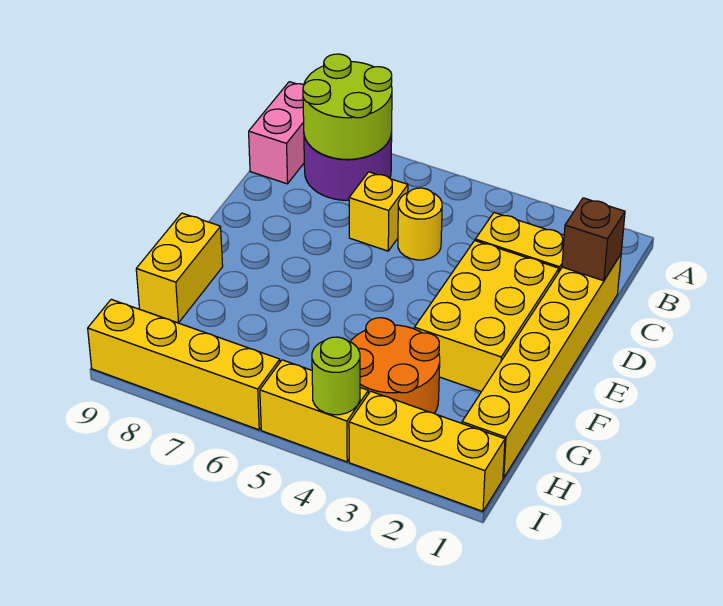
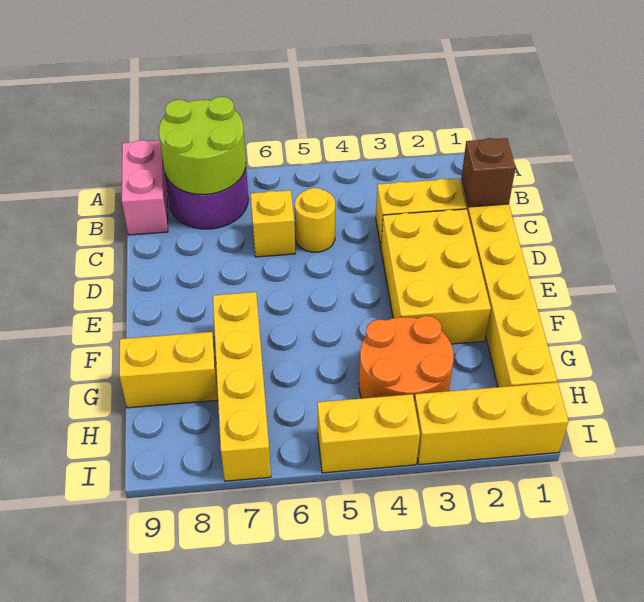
yellow 1x2 brick [136,213,223,323] -> yellow 1x2 brick turned to [119,332,218,408]
lime 1x1 round brick [312,337,360,415] -> none
yellow 1x4 brick [88,299,280,430] -> yellow 1x4 brick turned to [213,292,271,481]

